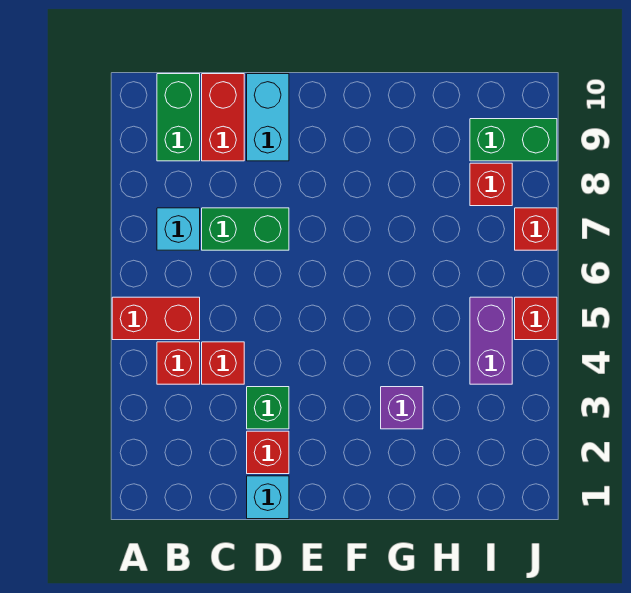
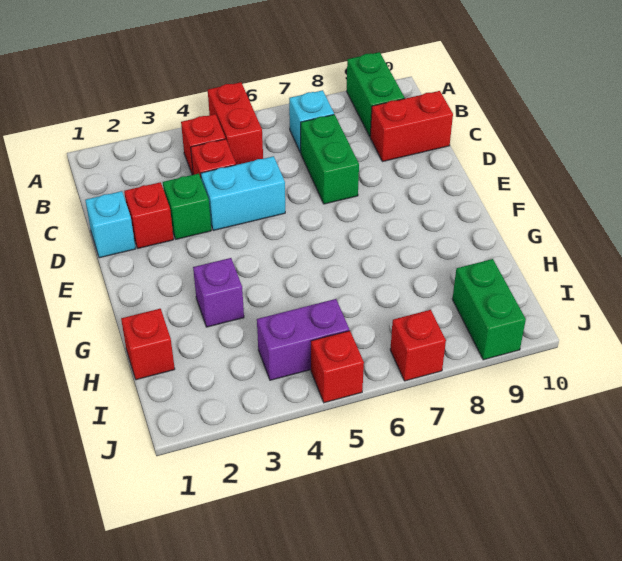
green 1x2 brick [157,74,200,161] -> green 1x2 brick turned to [347,52,405,136]
cyan 1x2 brick [247,74,289,161] -> cyan 1x2 brick moved to [201,156,285,230]
red 1x1 brick [470,163,512,206] -> red 1x1 brick moved to [121,309,175,380]

